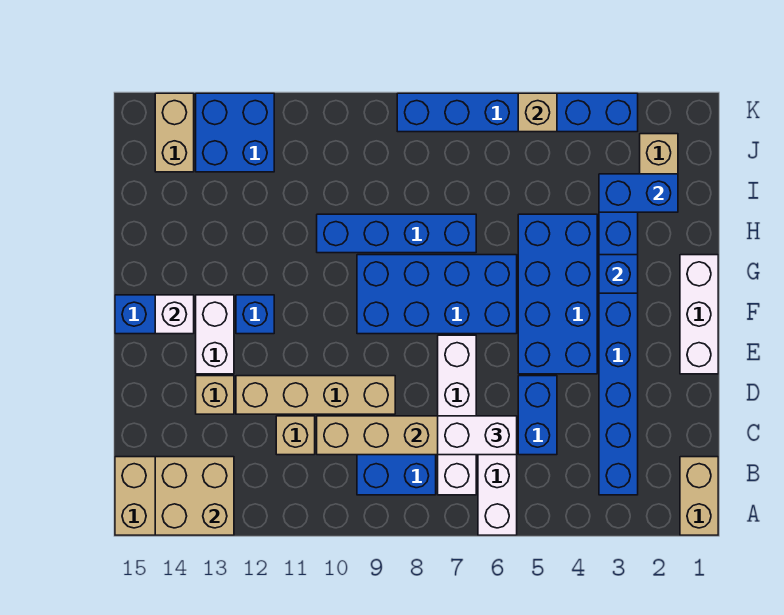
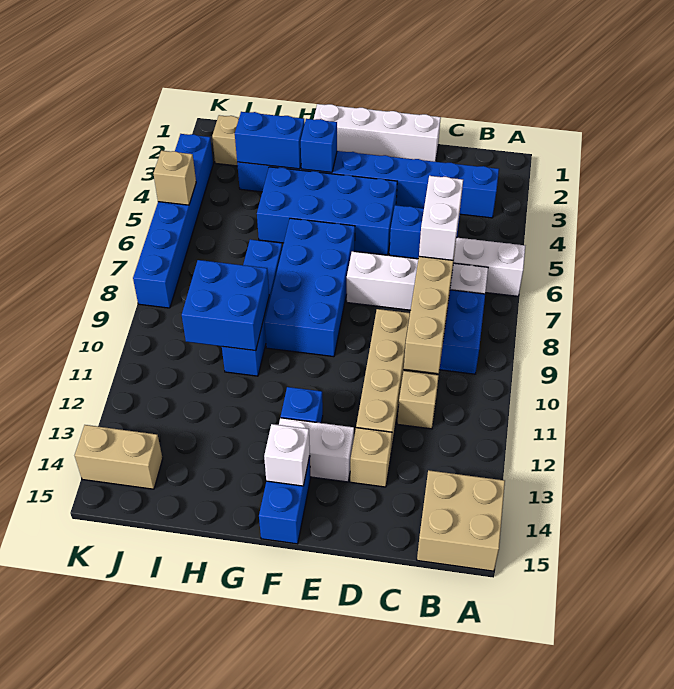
tan 1x2 brick [680,457,718,535] -> none
tan 2x2 brick [155,457,234,535] -> none
white 1x3 brick [680,255,718,374] -> white 1x4 brick [314,104,441,162]
blue 1x2 brick [599,174,678,212] -> blue 1x2 brick turned to [235,112,305,169]
blue 2x2 brick [196,93,274,172] -> blue 2x2 brick moved to [182,260,269,351]

